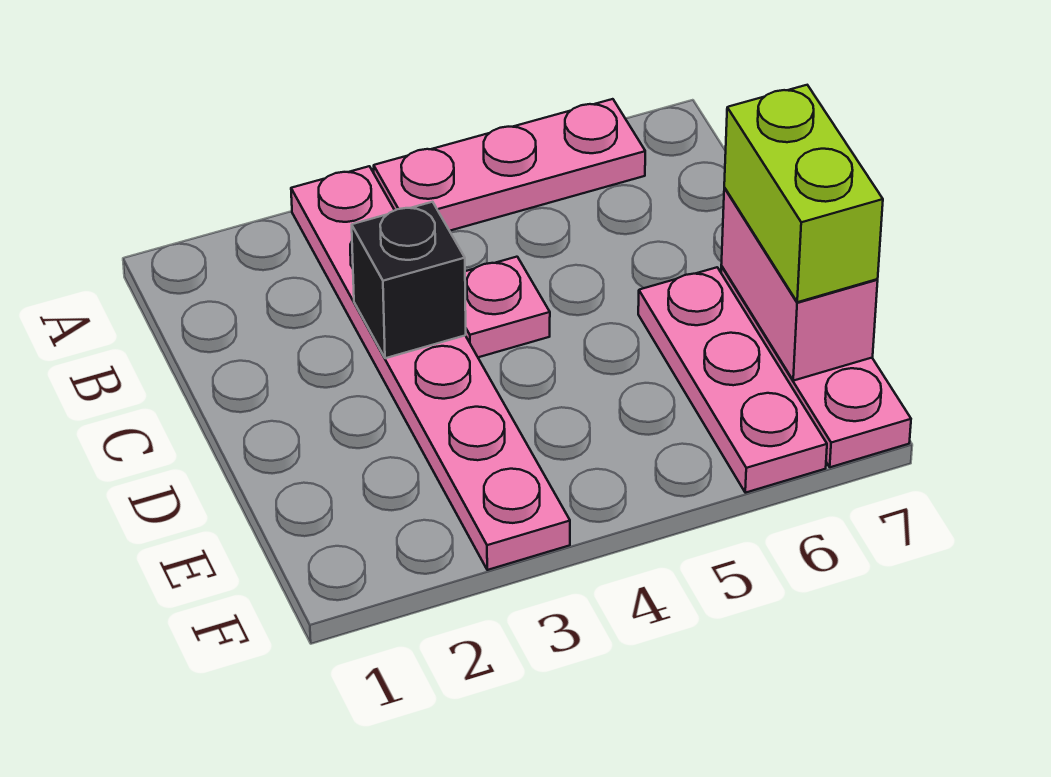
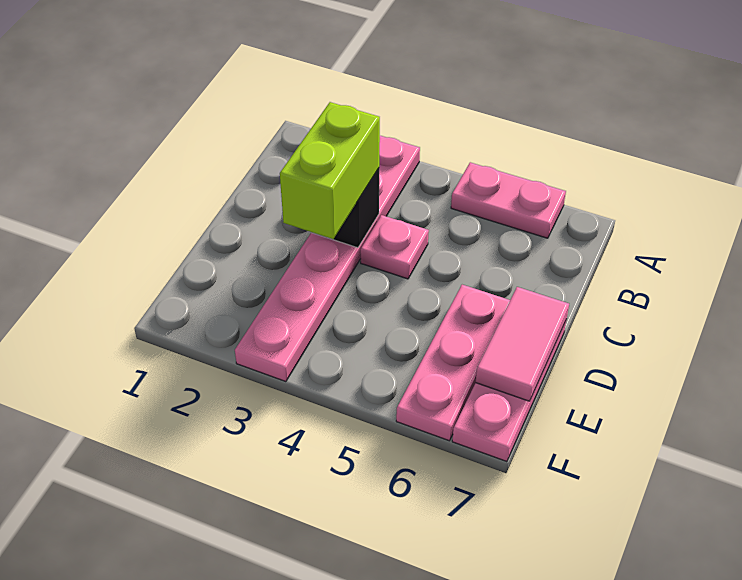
pink 1x3 plate [374,99,645,231] -> pink 1x2 plate [451,162,566,238]
pink 1x2 brick [721,188,878,381] -> pink 1x2 tile [476,287,569,401]
lime 1x2 brick [724,85,883,302] -> lime 1x2 brick moved to [280,102,380,239]

